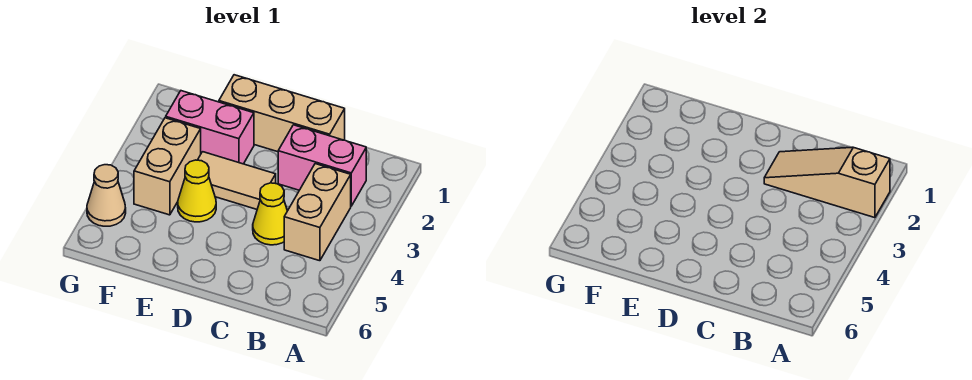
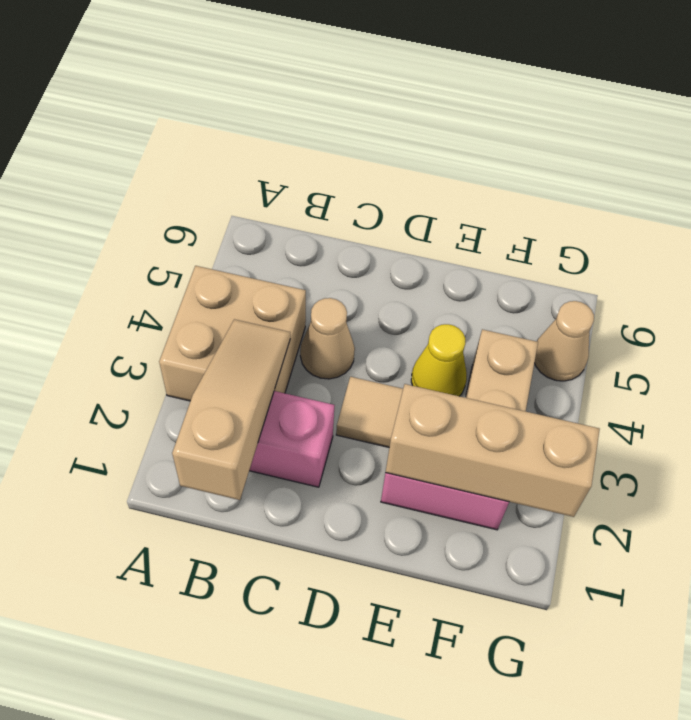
tan 1x3 slope [764,147,890,218] -> tan 1x3 slope turned to [172,319,290,500]
tan 1x2 brick [284,164,351,261] -> tan 2x2 brick [159,266,306,401]
tan 1x3 brick [219,75,345,152] -> tan 1x3 brick moved to [386,384,600,517]
yellow 1x1 cone [253,183,287,245] -> tan 1x1 cone [300,298,355,379]

